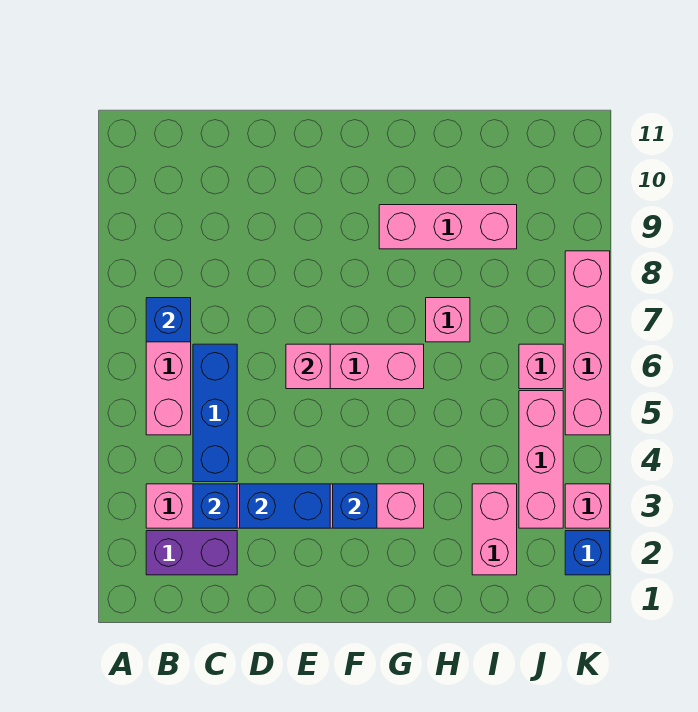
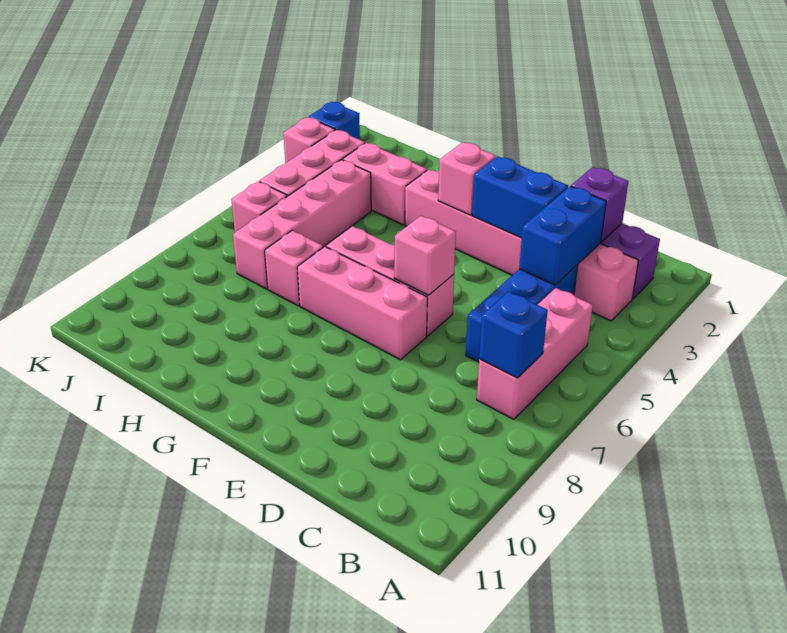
none -> purple 1x1 brick [571,167,629,242]
blue 1x1 brick [193,484,237,528] -> blue 1x2 brick [519,186,606,285]
blue 1x1 brick [333,484,377,528] -> pink 1x1 brick [438,142,496,215]
pink 1x3 brick [379,205,517,249] -> pink 1x3 brick moved to [297,246,427,360]
pink 1x2 brick [472,484,517,575] -> pink 1x2 brick turned to [343,143,427,225]
pink 1x4 brick [565,251,610,435] -> pink 1x4 brick moved to [233,160,371,289]

